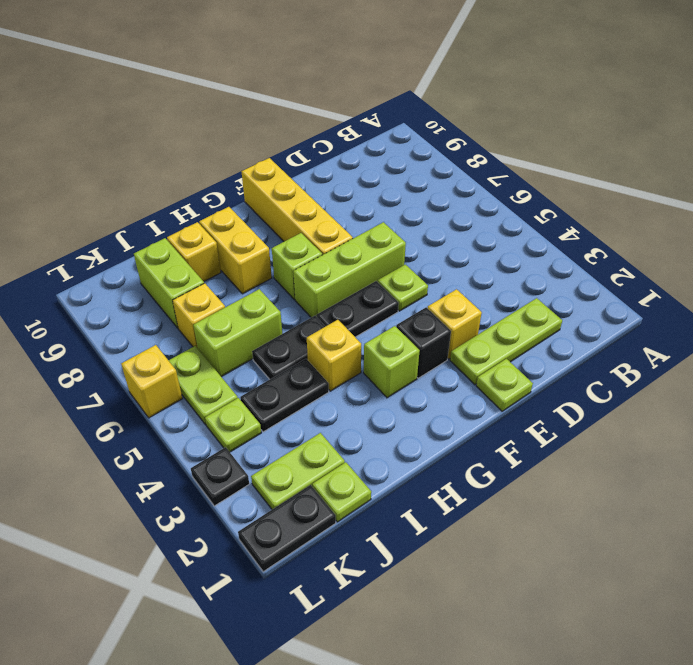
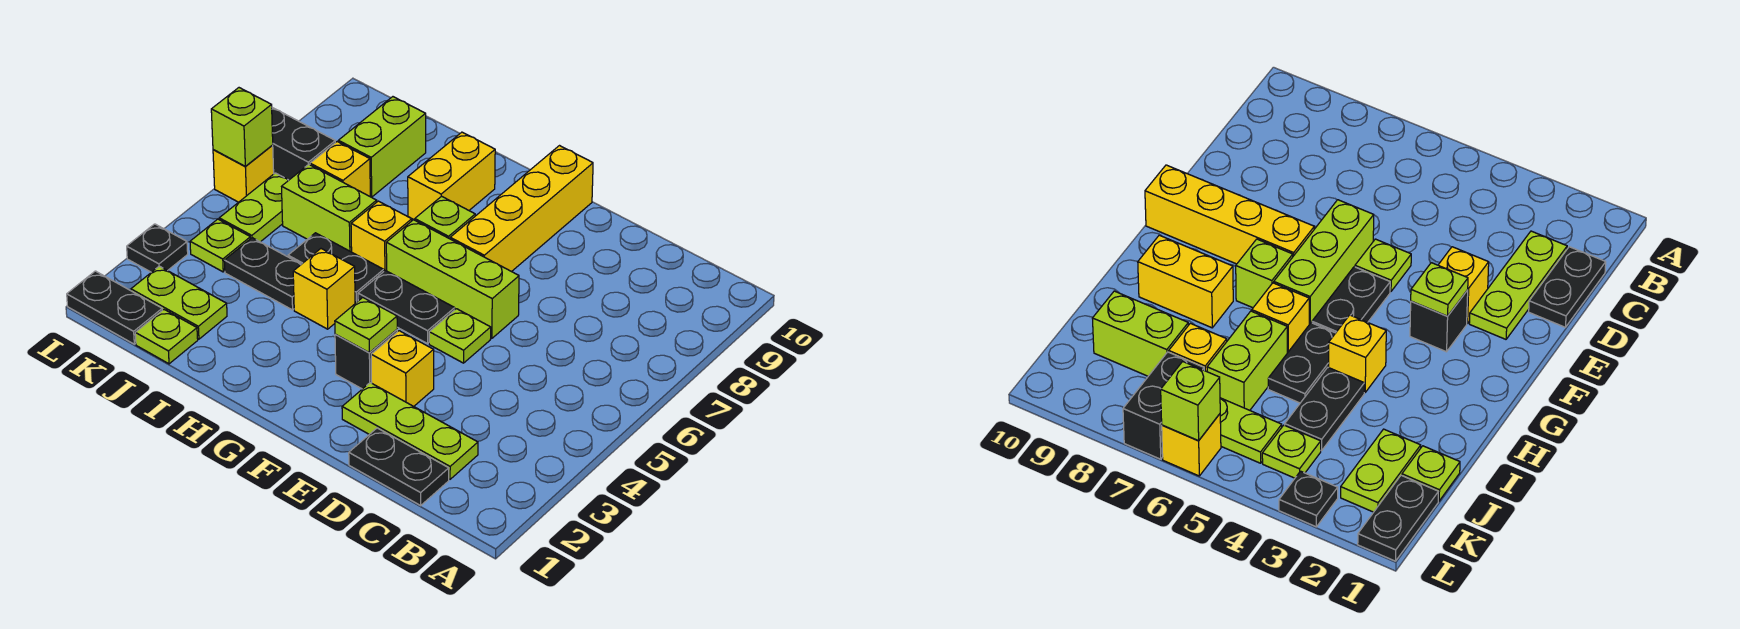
none -> black 1x2 plate [349,428,449,505]
lime 1x1 plate [476,359,533,411] -> lime 1x1 plate moved to [335,298,397,353]
lime 1x1 brick [364,326,420,398] -> lime 1x1 brick moved to [211,88,273,167]
yellow 1x1 brick [167,222,221,281] -> yellow 1x1 brick moved to [351,201,412,271]
none -> black 1x2 brick [272,108,335,180]

